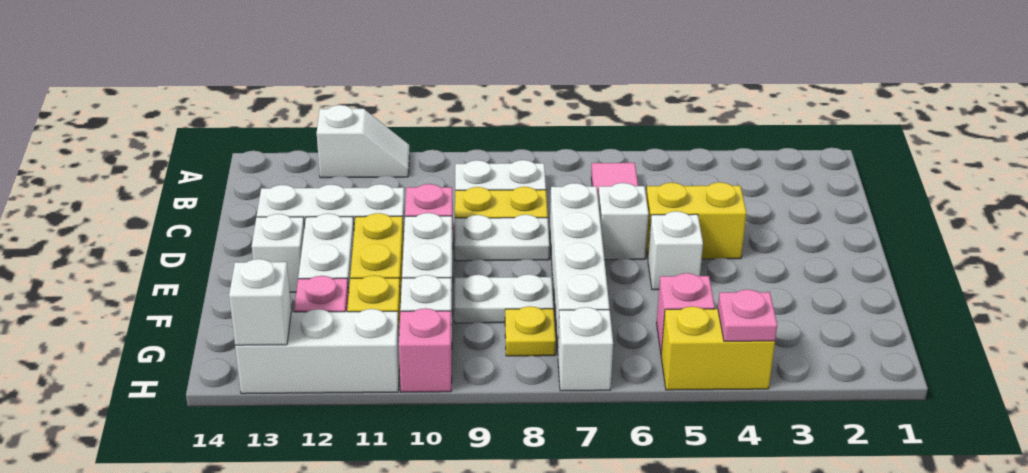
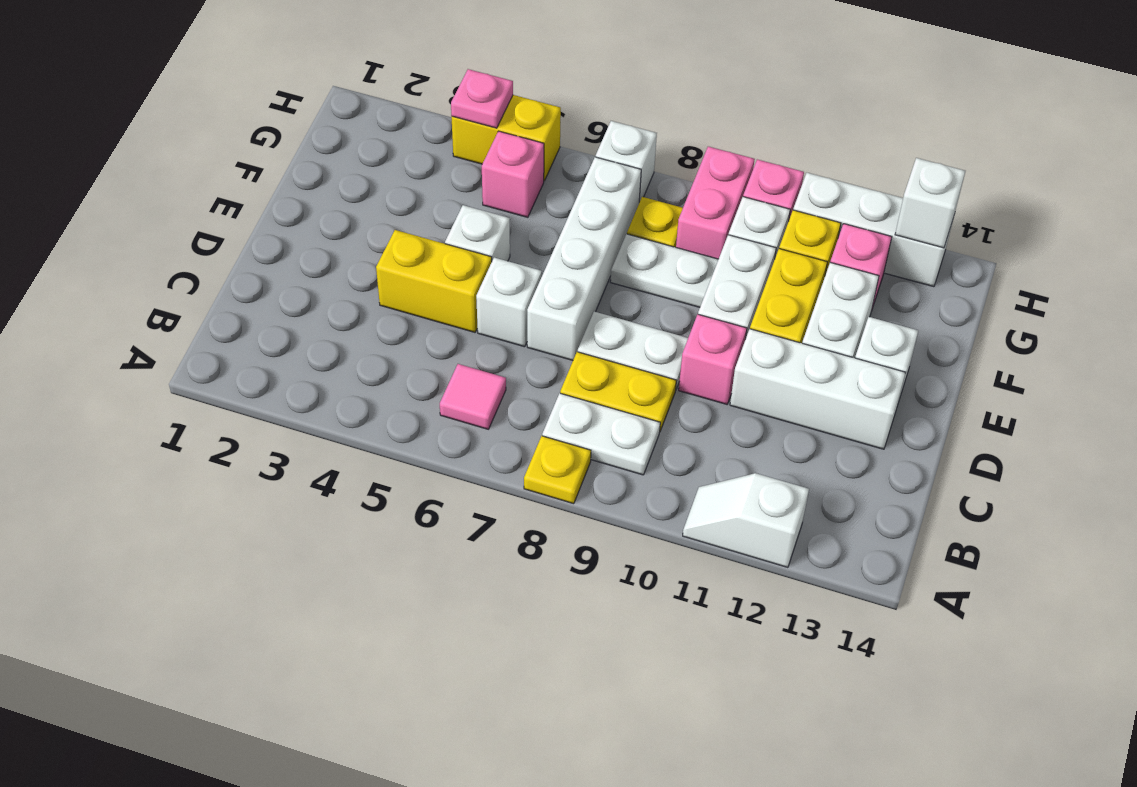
none -> yellow 1x1 plate [524,436,591,504]
none -> pink 1x2 brick [676,147,755,259]

